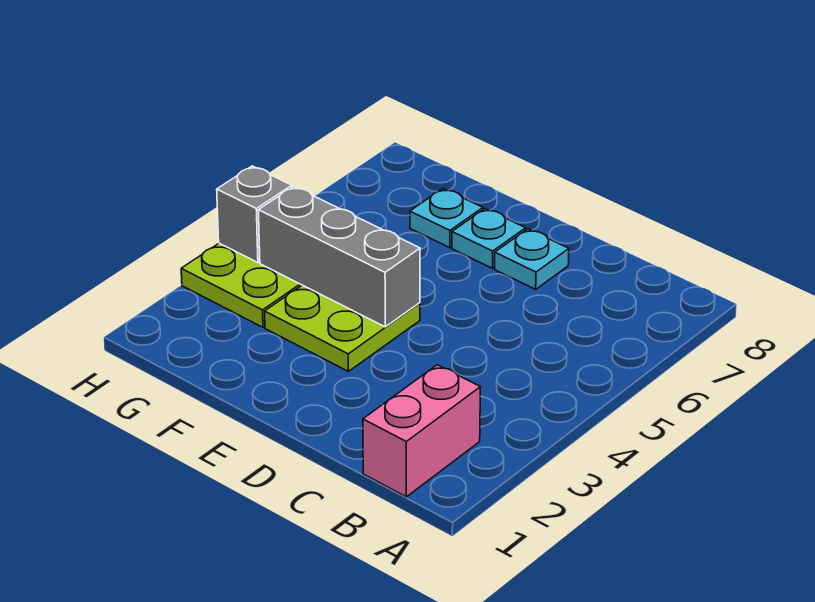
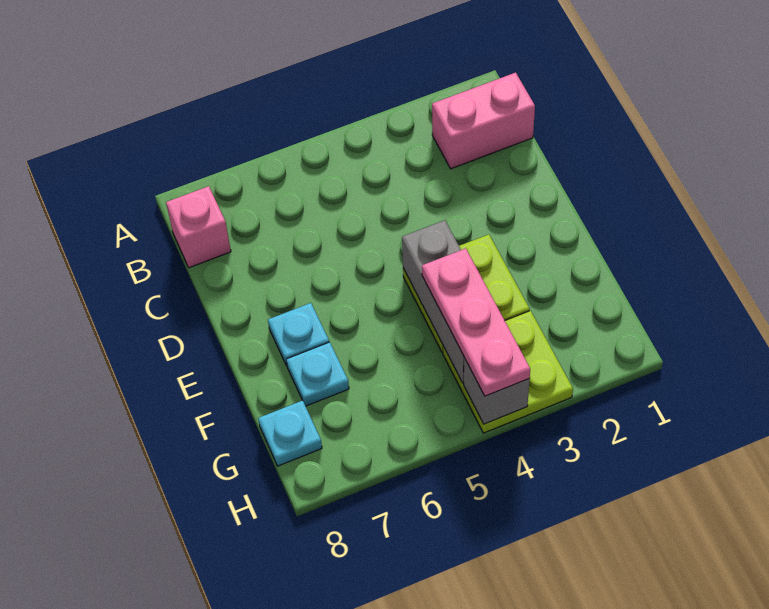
none -> pink 1x1 brick [166,186,231,268]
cyan 1x1 plate [495,229,569,289] -> cyan 1x1 plate moved to [258,401,322,466]
none -> pink 1x3 plate [422,248,530,396]

